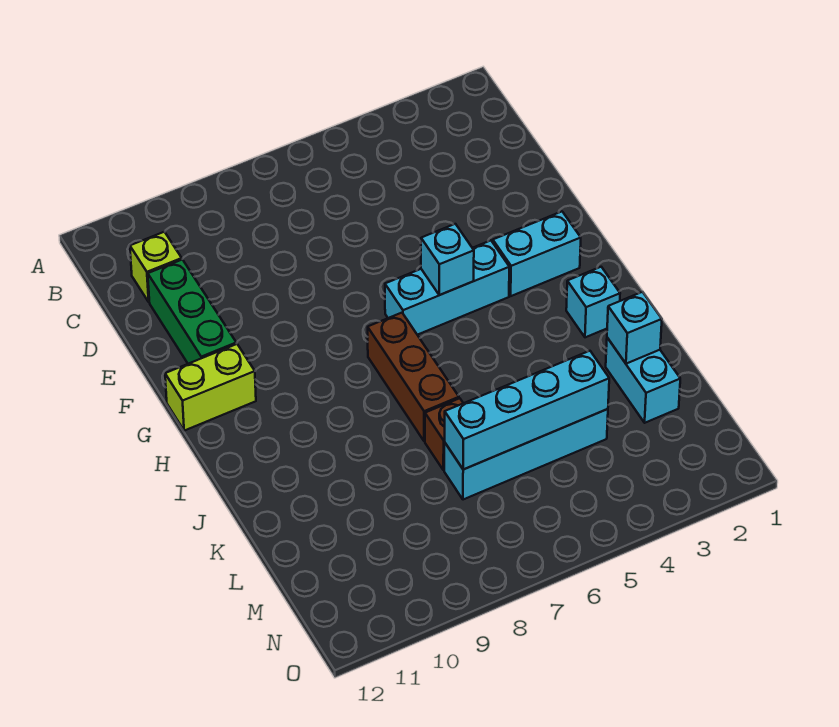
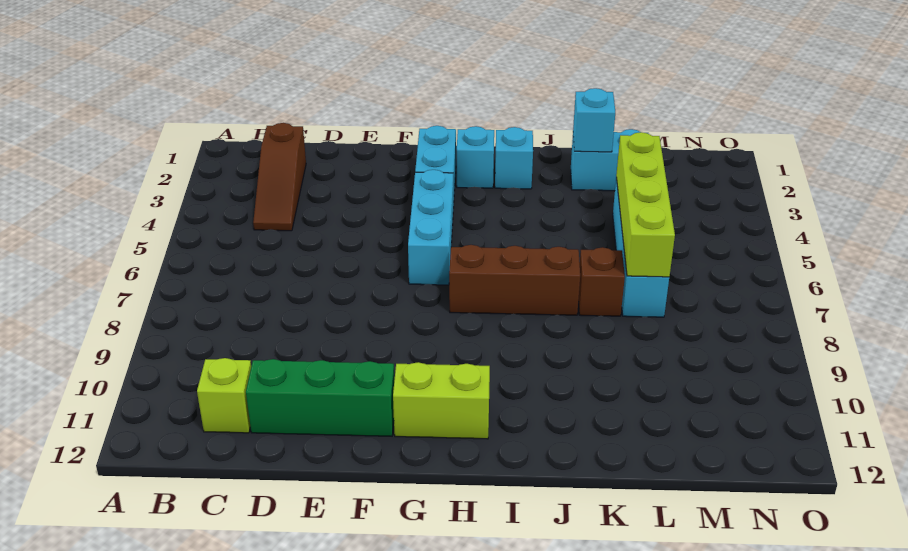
none -> brown 1x3 slope [253,123,306,231]
cyan 1x1 brick [421,224,474,295] -> cyan 1x1 brick moved to [457,126,494,188]
lime 1x2 brick [165,344,256,431] -> lime 1x2 brick turned to [393,362,490,439]
cyan 1x4 brick [445,351,609,469] -> lime 1x4 brick [616,132,675,277]

